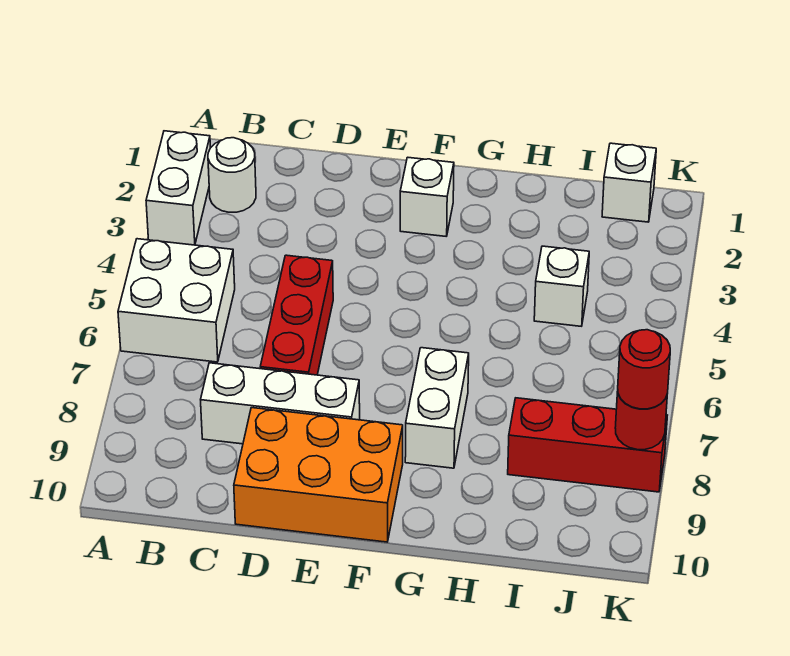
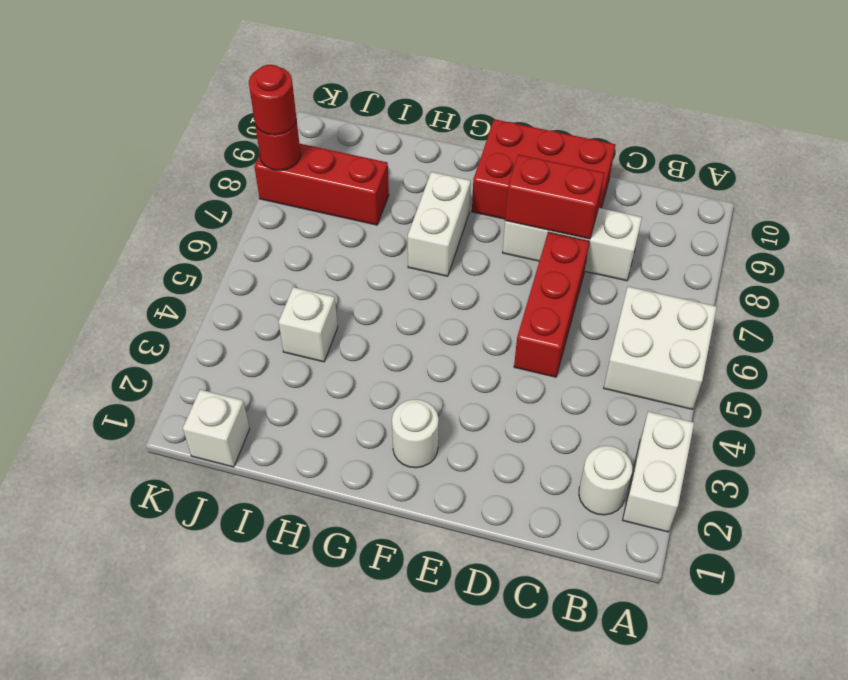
none -> red 1x2 brick [505,155,605,239]
orange 2x3 brick [234,408,403,542] -> red 2x3 brick [472,119,615,219]
white 1x1 brick [400,157,454,236] -> white 1x1 round brick [392,399,439,468]

